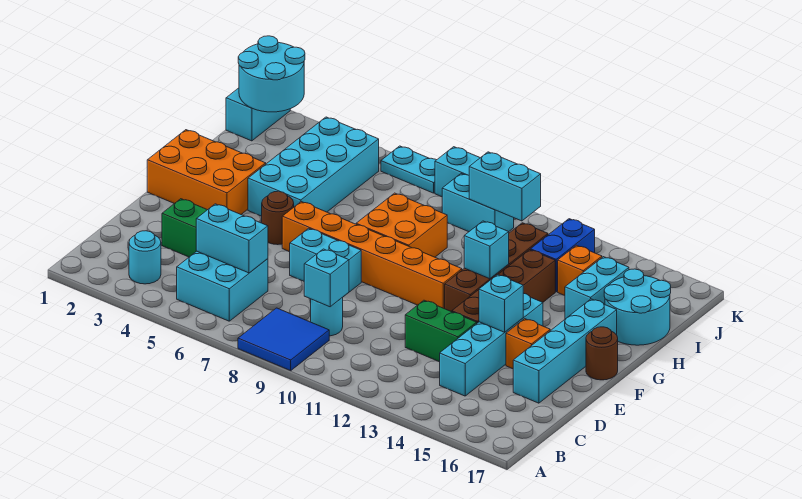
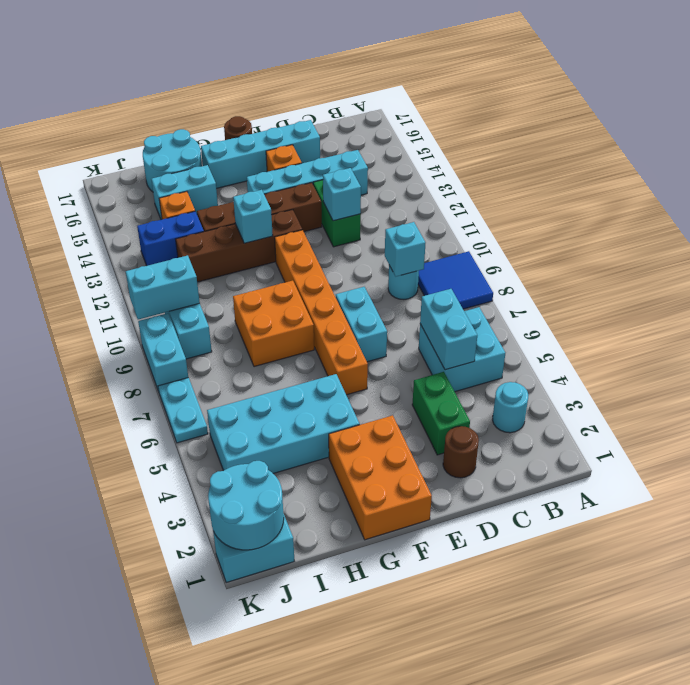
cyan 1x1 brick [479,275,523,332] -> cyan 1x1 brick moved to [323,168,361,221]
brown 1x1 round brick [262,191,294,245] -> brown 1x1 round brick moved to [443,426,479,478]
cyan 1x2 brick [469,152,541,221] -> cyan 1x2 brick turned to [125,255,200,319]

